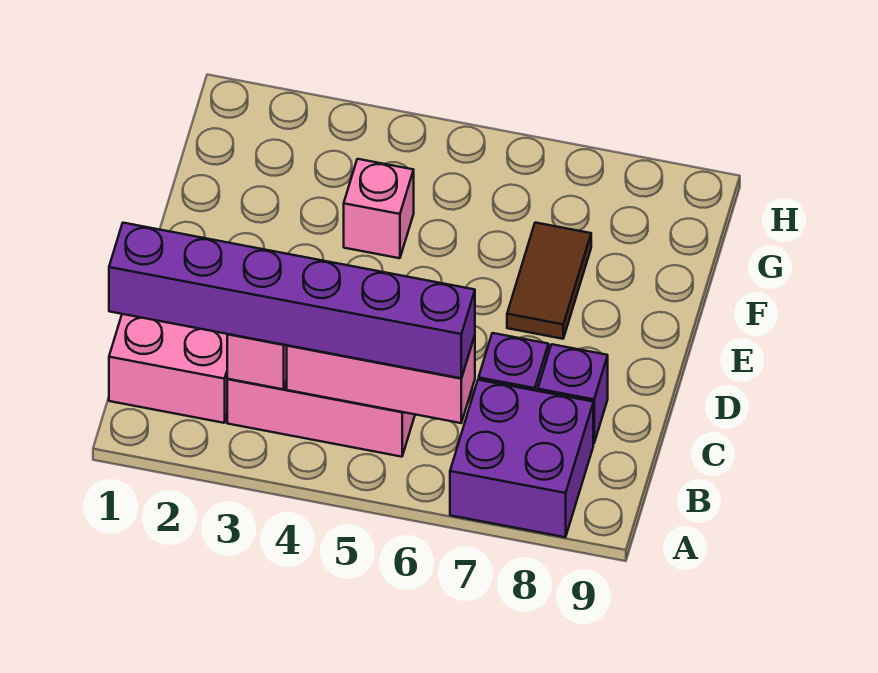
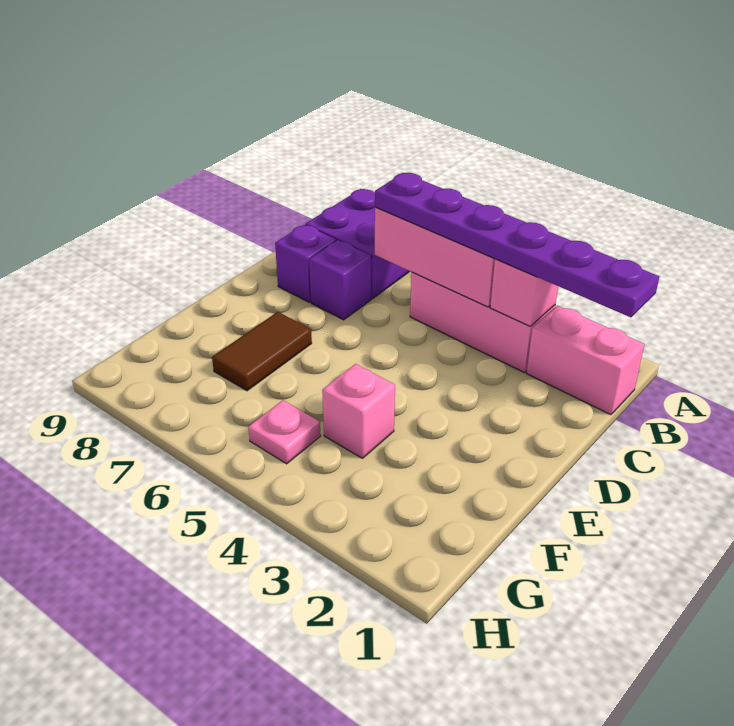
purple 1x6 brick [109,223,475,378] -> purple 1x6 plate [375,173,659,317]
none -> pink 1x1 plate [248,400,321,464]

